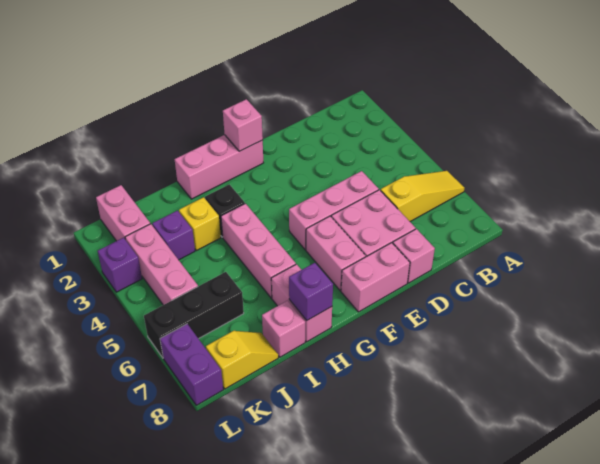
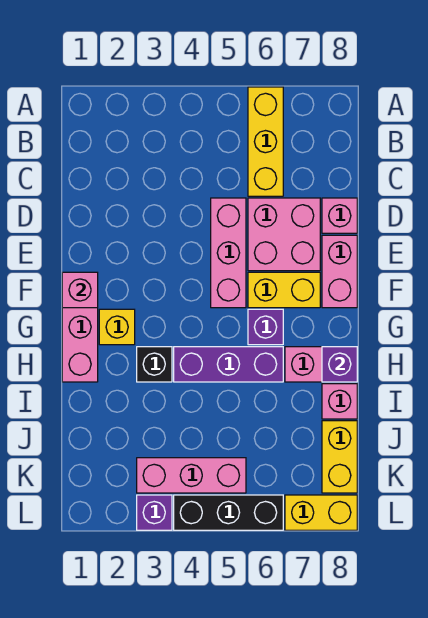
yellow 1x3 slope [381,171,464,221] -> yellow 1x3 brick [248,87,283,196]
pink 1x2 brick [306,216,366,291] -> yellow 1x2 brick [248,272,320,308]
pink 1x3 brick [221,204,296,298] -> purple 1x3 brick [174,347,283,382]
yellow 1x1 brick [179,197,221,251] -> yellow 1x1 brick moved to [99,309,135,345]
purple 1x1 brick [152,210,195,260] -> purple 1x1 brick moved to [248,309,283,345]
black 1x3 brick [144,272,244,358] -> black 1x3 brick turned to [174,495,283,530]
yellow 1x2 slope [206,331,278,389] -> yellow 1x2 brick [322,421,357,493]
pink 1x2 brick [96,185,150,241] -> none
purple 1x2 brick [160,324,223,405] -> yellow 1x2 brick [285,495,357,530]

